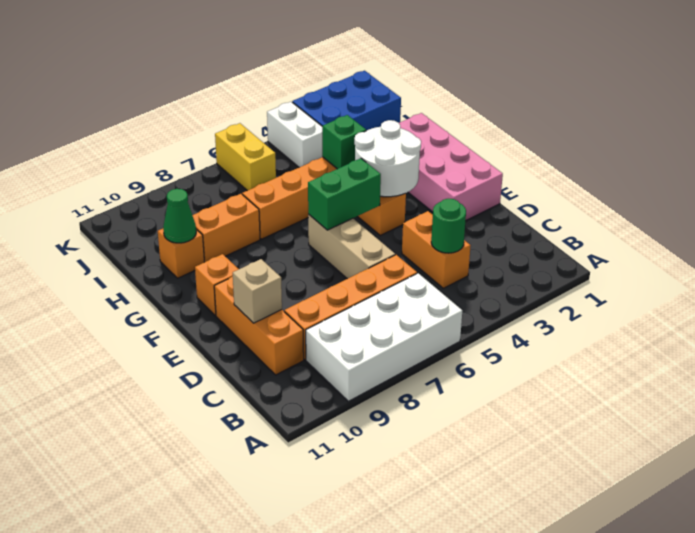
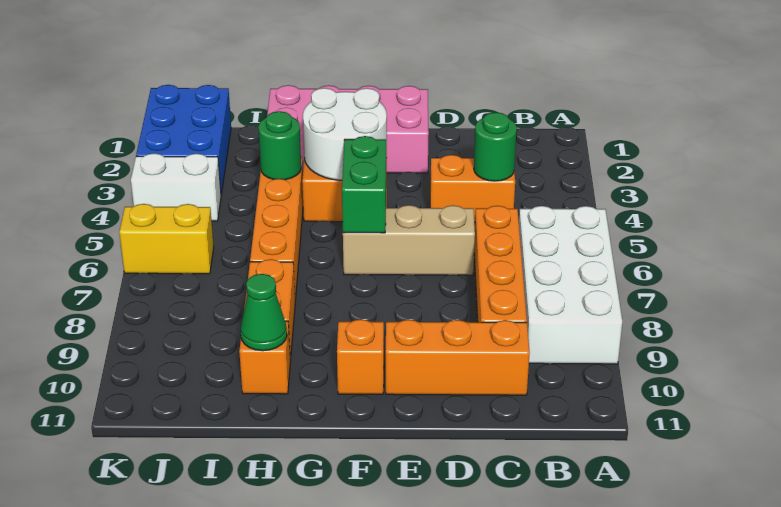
tan 1x1 brick [233,259,282,323] -> none
green 1x1 brick [322,115,366,169] -> green 1x1 round brick [258,111,301,180]

